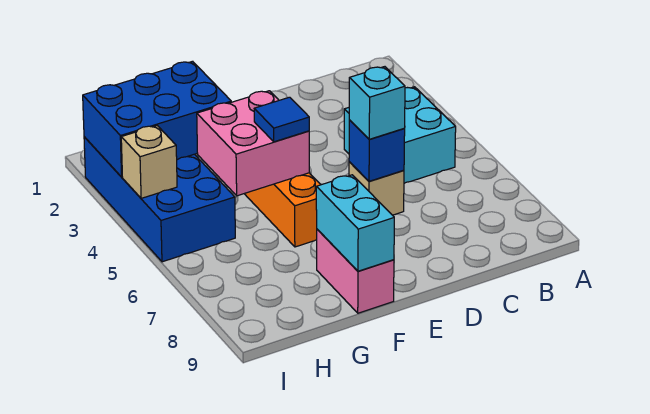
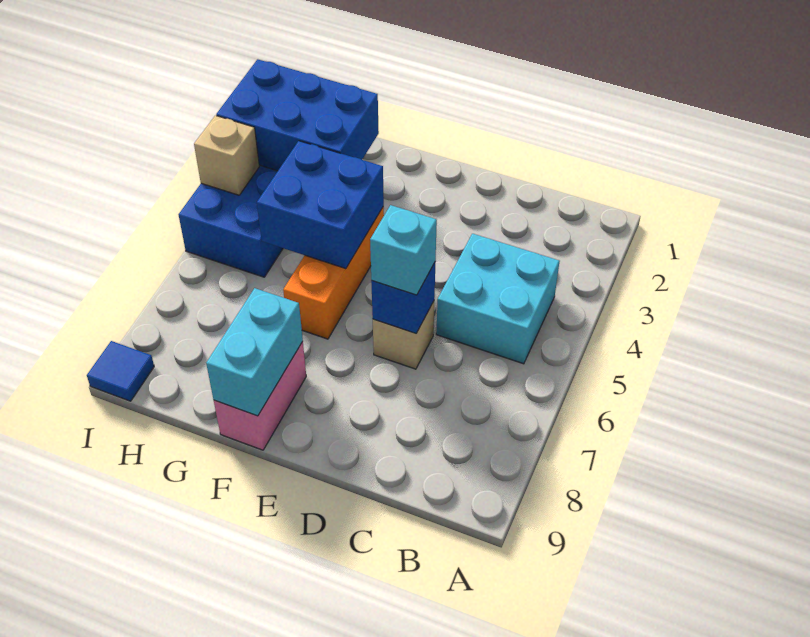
pink 2x2 brick [197,91,309,196] -> blue 2x2 brick [257,141,384,269]
blue 1x1 tile [254,97,309,142] -> blue 1x1 tile moved to [87,341,154,401]

